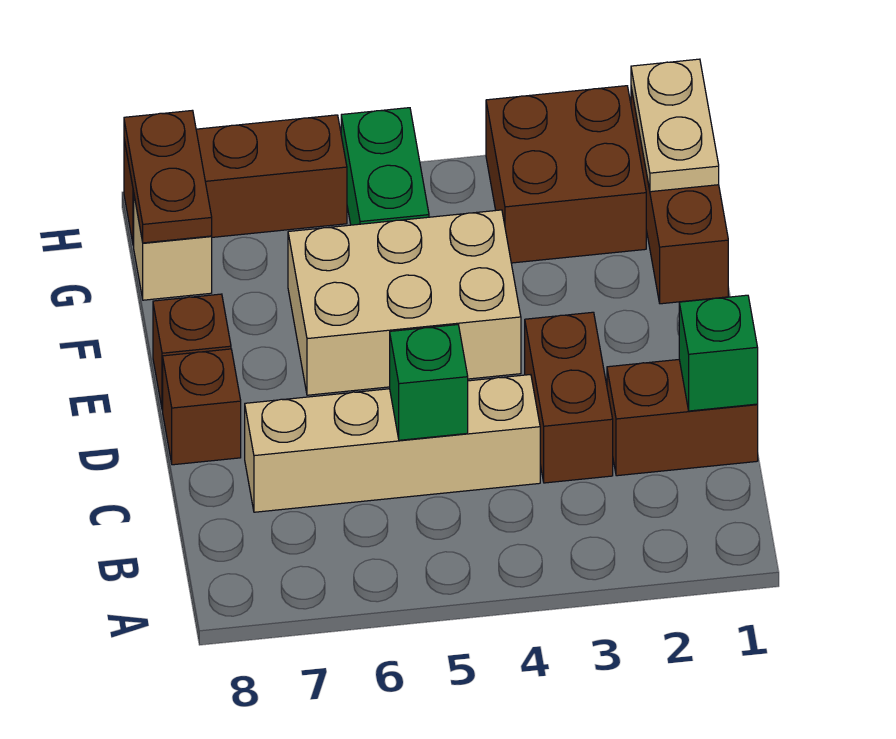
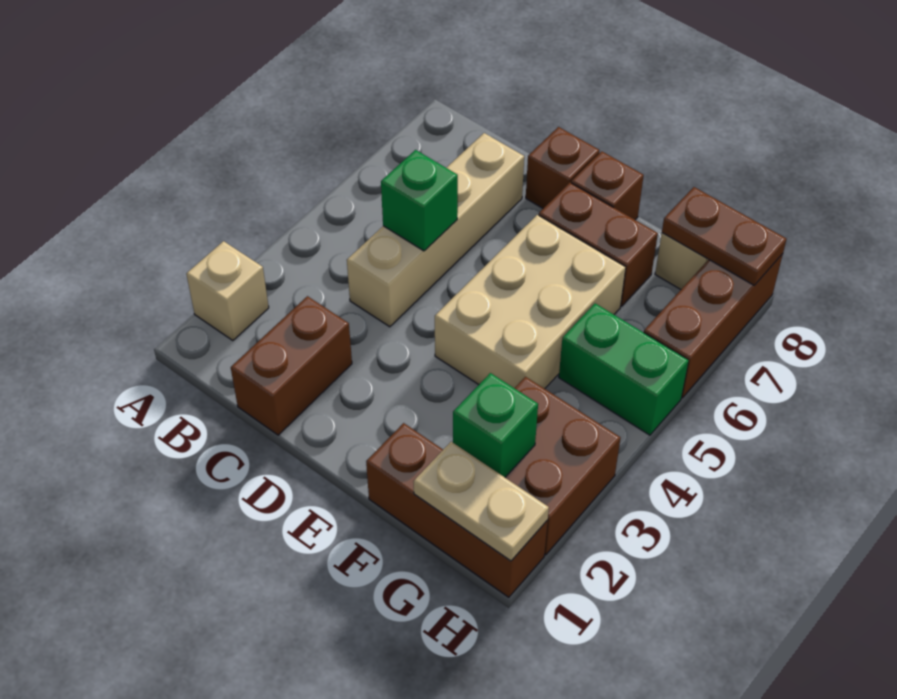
none -> tan 1x1 brick [186,241,269,341]
green 1x1 brick [679,295,758,411] -> green 1x1 brick moved to [453,373,538,477]
brown 1x2 brick [525,312,613,483] -> brown 1x2 brick moved to [539,183,658,306]

